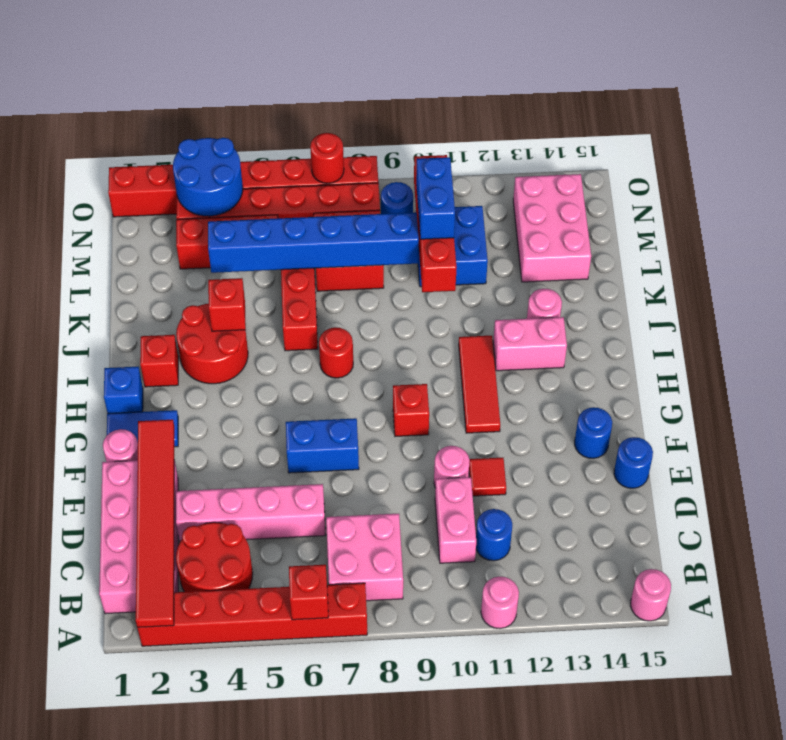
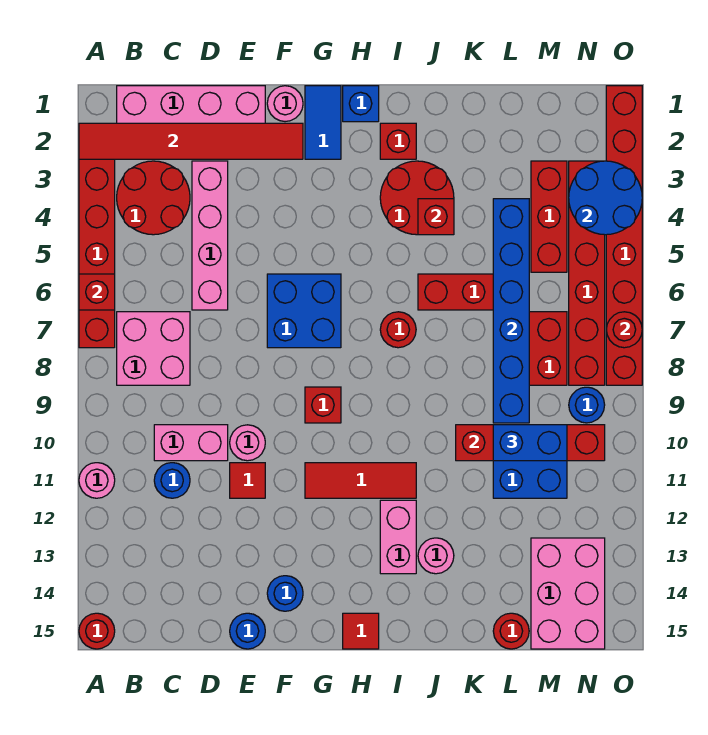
pink 1x1 round brick [631,569,671,621] -> red 1x1 round brick [79,613,115,649]
blue 1x2 brick [286,418,359,473] -> blue 2x2 brick [267,274,341,348]
none -> red 1x1 tile [343,613,379,649]
pink 2x3 brick [513,174,591,282] -> pink 2x3 brick turned to [531,538,605,649]
none -> red 1x1 round brick [493,613,529,649]

